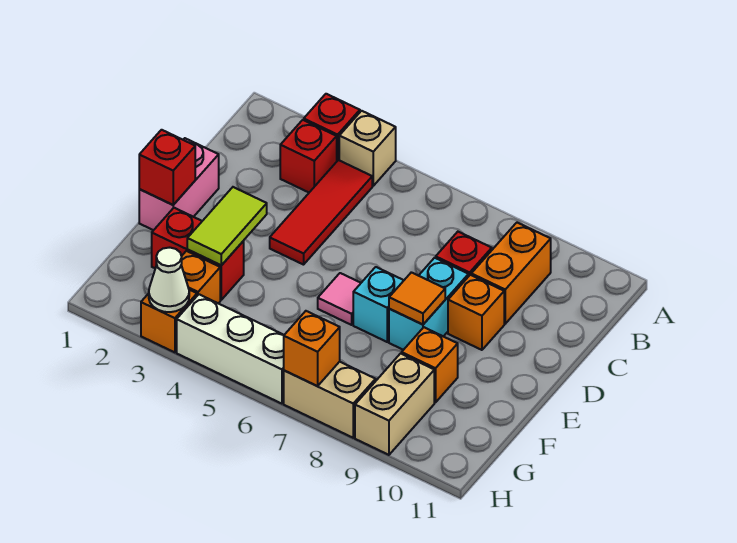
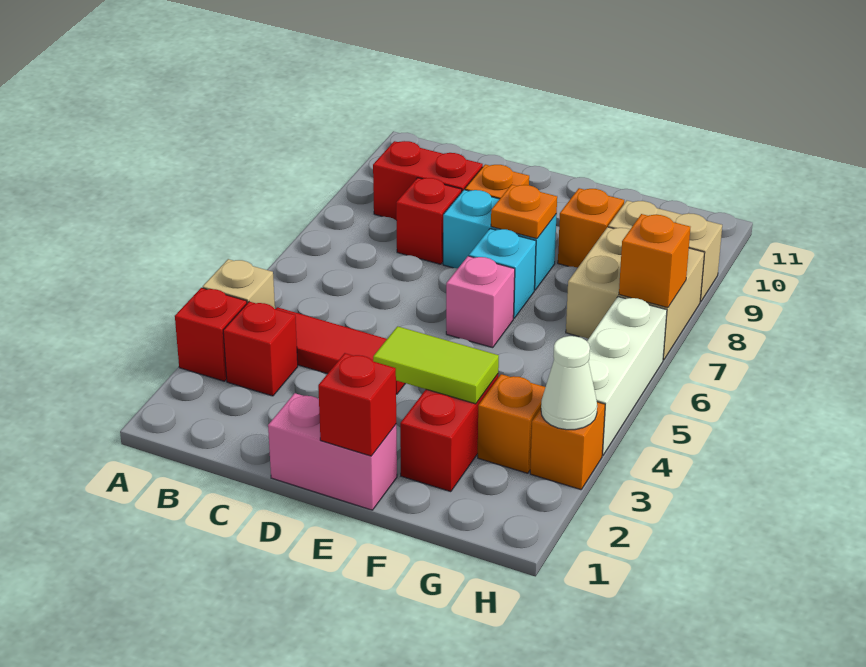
orange 1x2 brick [471,223,551,324] -> red 1x2 brick [373,141,483,220]
pink 1x1 tile [318,273,361,325] -> pink 1x1 brick [446,256,515,348]
orange 1x1 tile [389,272,445,325] -> orange 1x1 plate [491,185,557,239]
tan 1x2 brick [284,362,376,438] -> tan 2x2 brick [566,227,705,360]

